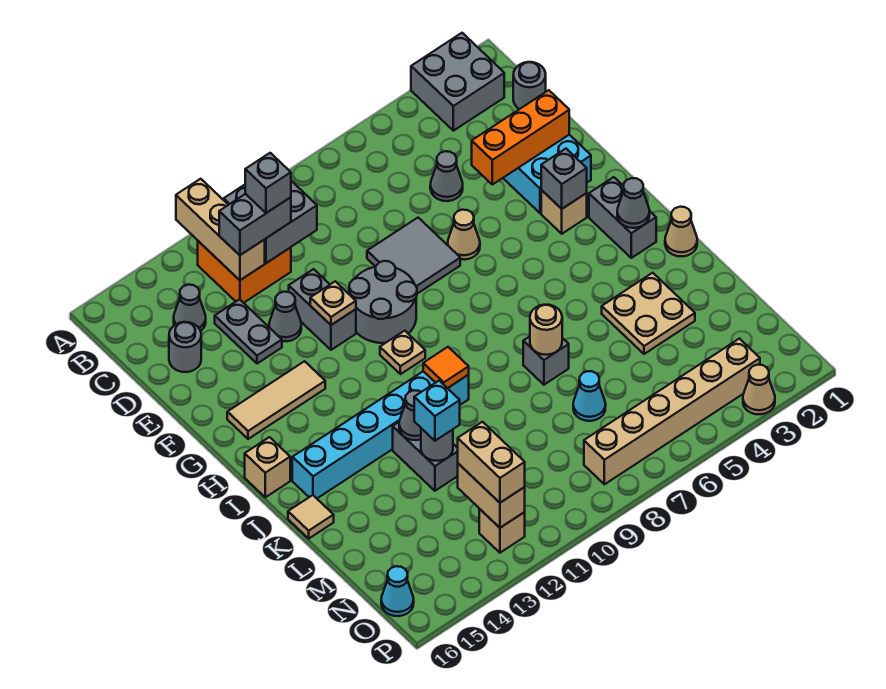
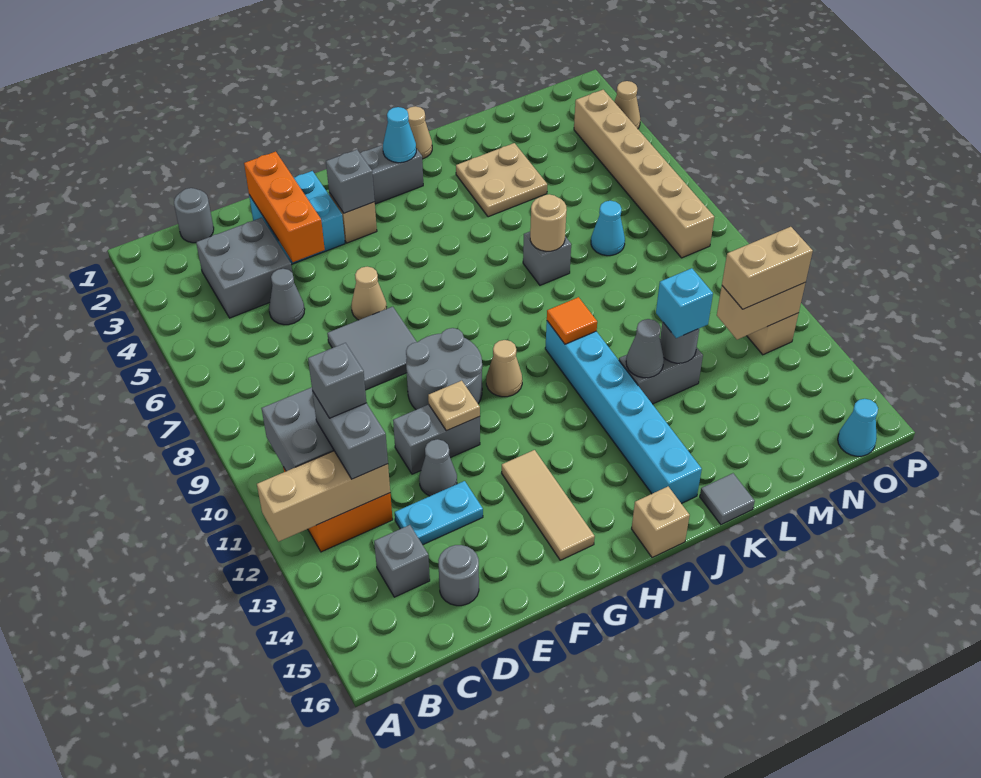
grey 2x2 brick [411,33,504,131] -> grey 2x2 brick moved to [196,218,292,318]
grey 1x1 cone [174,285,206,331] -> grey 1x1 brick [374,525,430,597]
grey 1x2 plate [215,299,282,364] -> cyan 1x2 plate [395,481,483,545]
tan 1x1 plate [380,331,425,374] -> tan 1x1 cone [486,340,522,397]
grey 1x1 cone [617,178,650,228] -> cyan 1x1 cone [383,107,416,163]
tan 1x1 tile [288,495,334,538] -> grey 1x1 tile [700,473,755,525]

